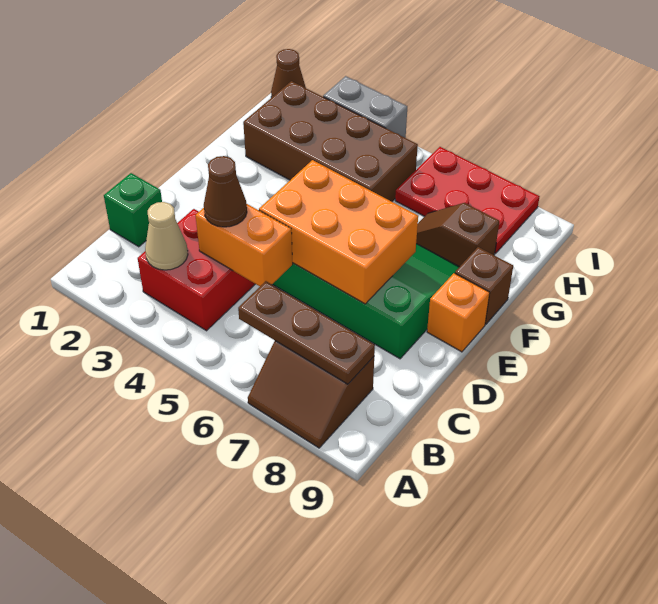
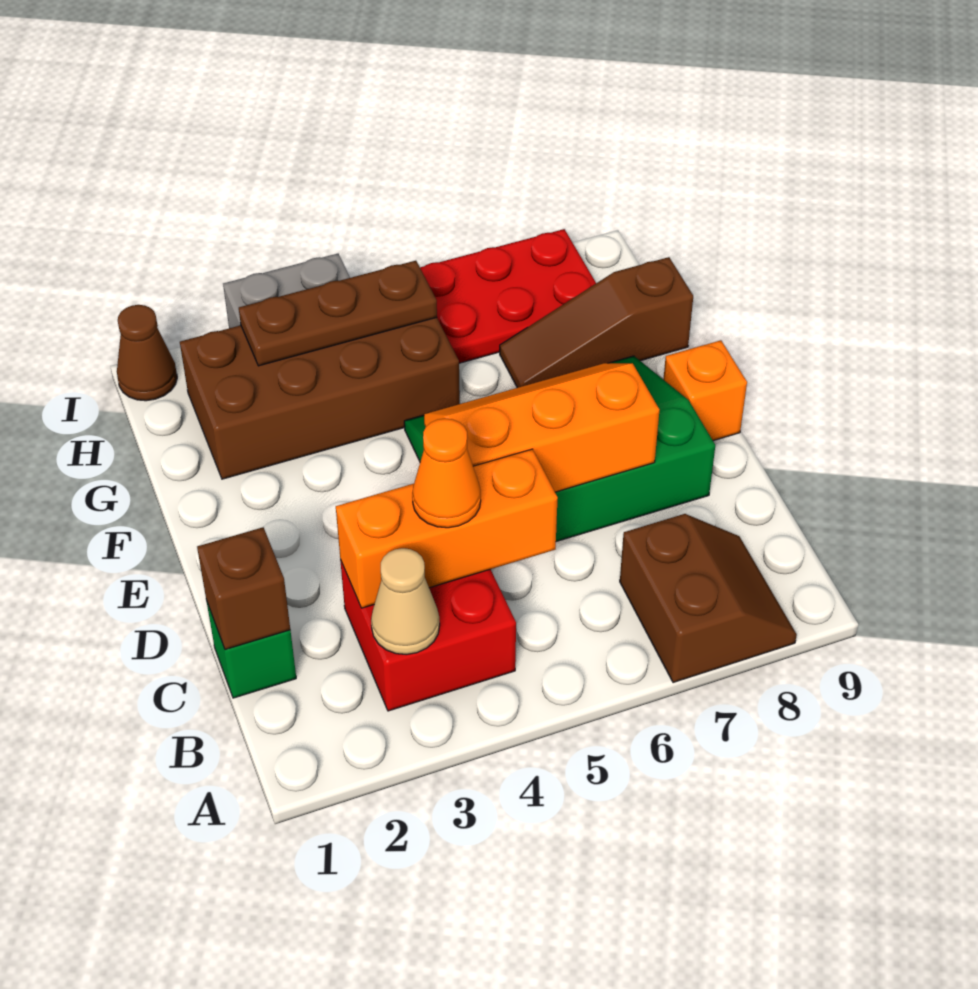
brown 2x2 slope [248,341,374,448] -> brown 2x2 slope turned to [620,514,797,683]
brown 1x3 plate [238,281,375,384] -> brown 1x3 plate moved to [239,261,437,366]
orange 1x2 brick [195,204,293,286] -> orange 1x3 brick [336,449,558,608]
brown 1x1 cone [204,156,247,227] -> orange 1x1 cone [412,418,481,528]
orange 2x3 brick [259,160,418,304] -> orange 2x3 slope [424,363,659,492]
brown 1x1 brick [455,247,513,324] -> brown 1x1 brick moved to [197,527,290,650]
brown 1x2 slope [416,203,499,267] -> brown 1x3 slope [500,257,693,388]

